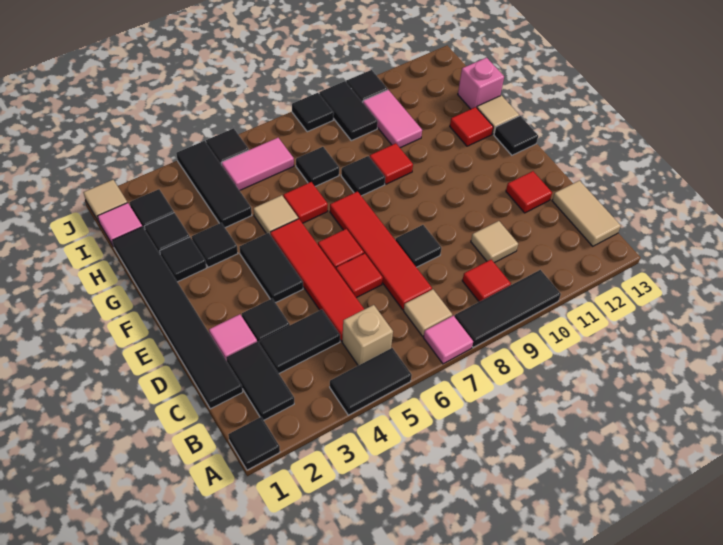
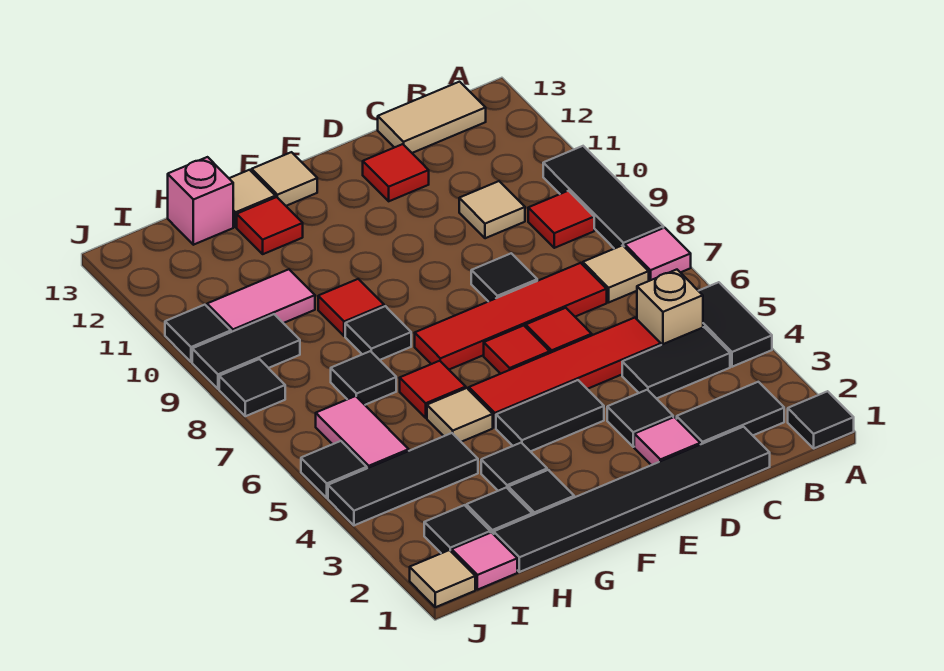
black 1x2 tile [260,310,340,373] -> black 1x2 tile turned to [622,327,730,399]
black 1x1 tile [494,116,538,155] -> tan 1x1 tile [252,152,317,206]

